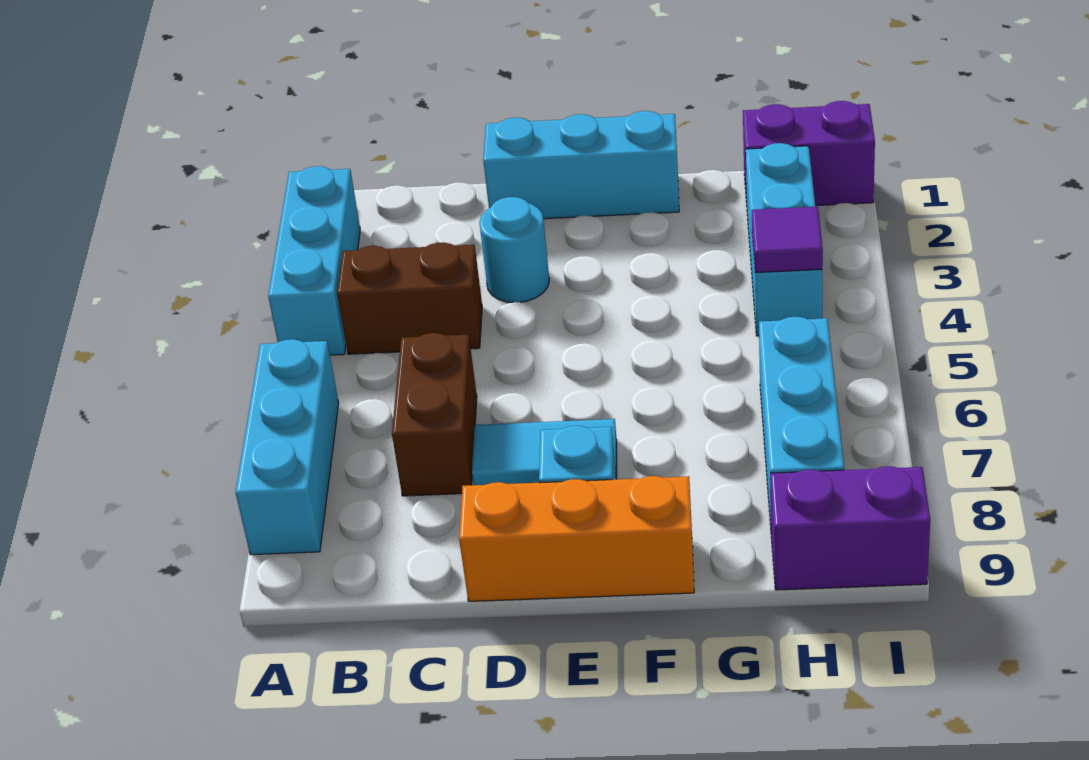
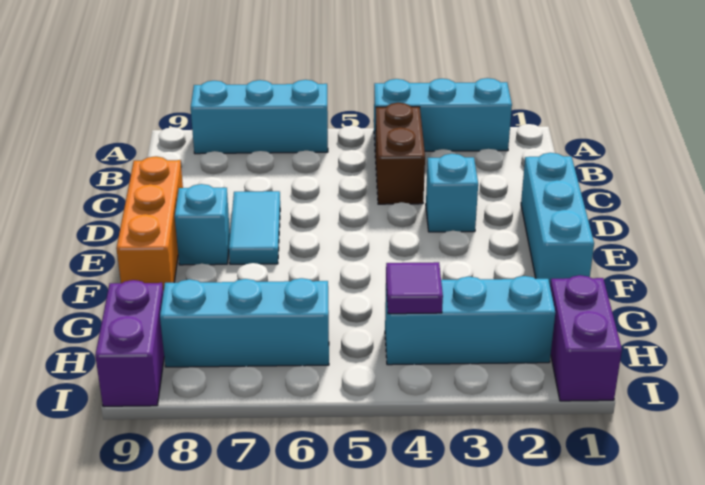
brown 1x2 brick [392,333,477,496] -> none
cyan 1x1 round brick [479,197,549,302] -> cyan 1x1 brick [426,154,478,232]

